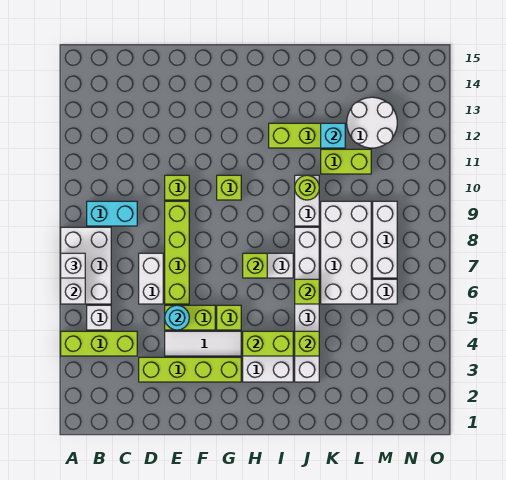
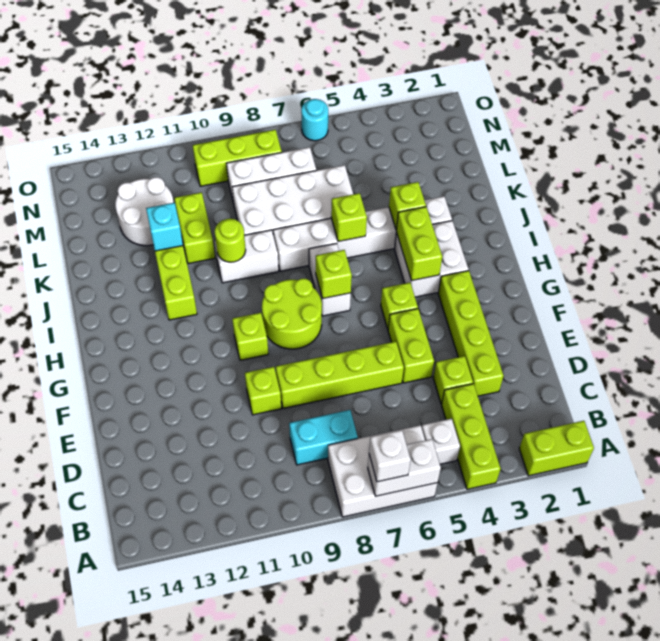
none -> lime 1x2 brick [519,421,594,476]
cyan 1x2 brick [87,201,137,226] -> cyan 1x2 brick turned to [289,410,358,465]
none -> lime 1x1 brick [433,356,473,404]
white 1x2 brick [139,253,163,304] -> none
white 1x3 tile [165,331,241,356] -> none
cyan 1x1 round brick [165,305,189,330] -> cyan 1x1 round brick moved to [301,99,328,141]
none -> lime 2x2 round brick [262,279,322,349]
white 1x1 brick [373,279,397,304] -> none
none -> lime 1x3 brick [193,130,282,186]

